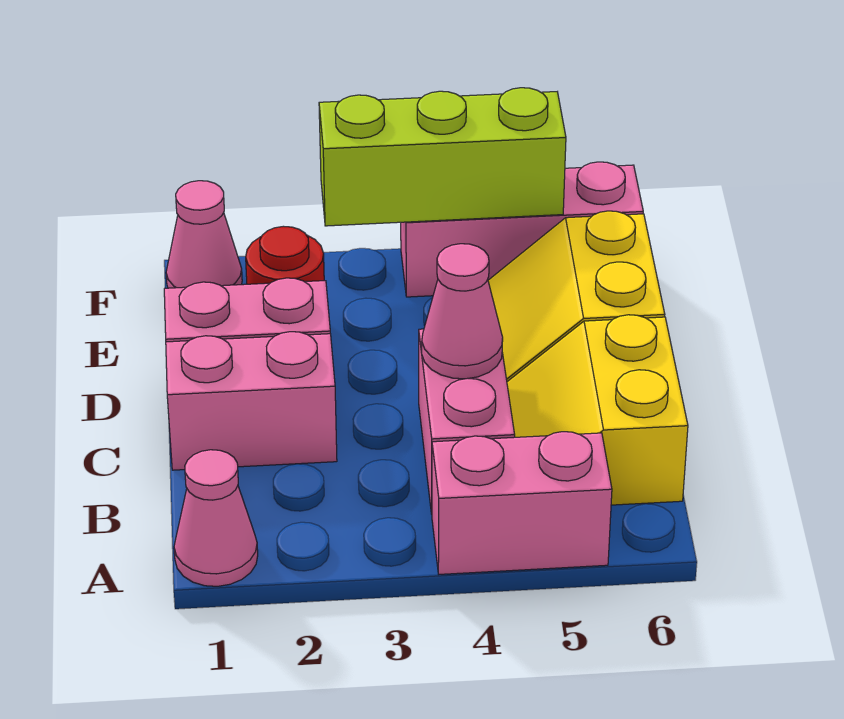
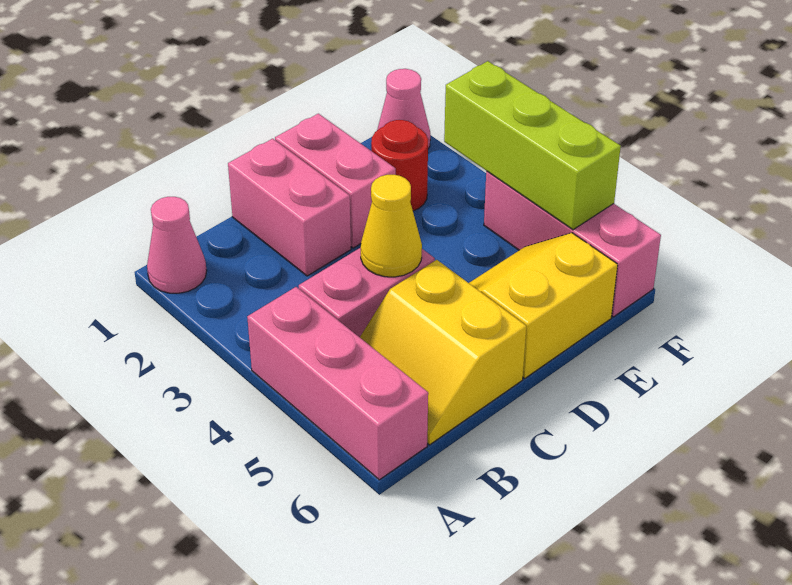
pink 1x2 brick [432,432,612,574] -> pink 1x3 brick [247,287,428,480]
yellow 2x2 slope [507,315,688,505] -> yellow 2x2 slope turned to [360,260,526,445]
pink 1x1 cone [422,244,503,379] -> yellow 1x1 cone [361,175,422,277]

